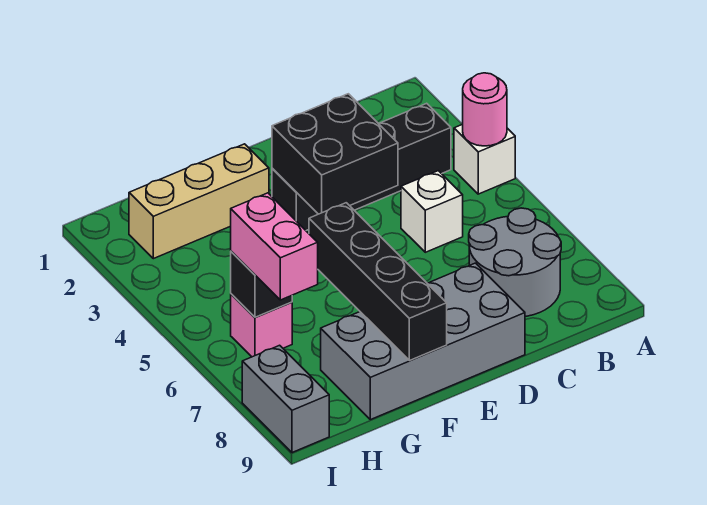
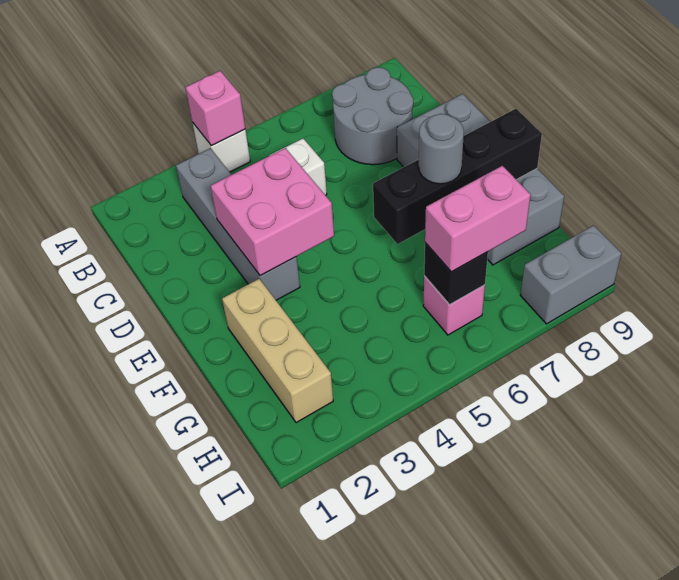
pink 1x1 round brick [463,73,507,146] -> pink 1x1 brick [186,71,245,145]
black 1x4 brick [272,103,451,230] -> grey 1x4 brick [176,148,300,300]
black 2x2 brick [272,94,398,214] -> pink 2x2 brick [211,148,334,275]
none -> grey 1x1 round brick [419,114,464,184]

